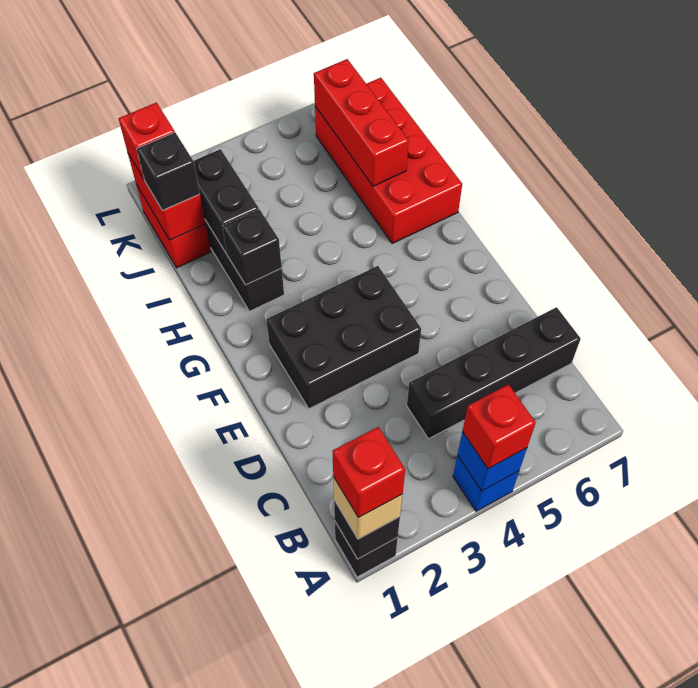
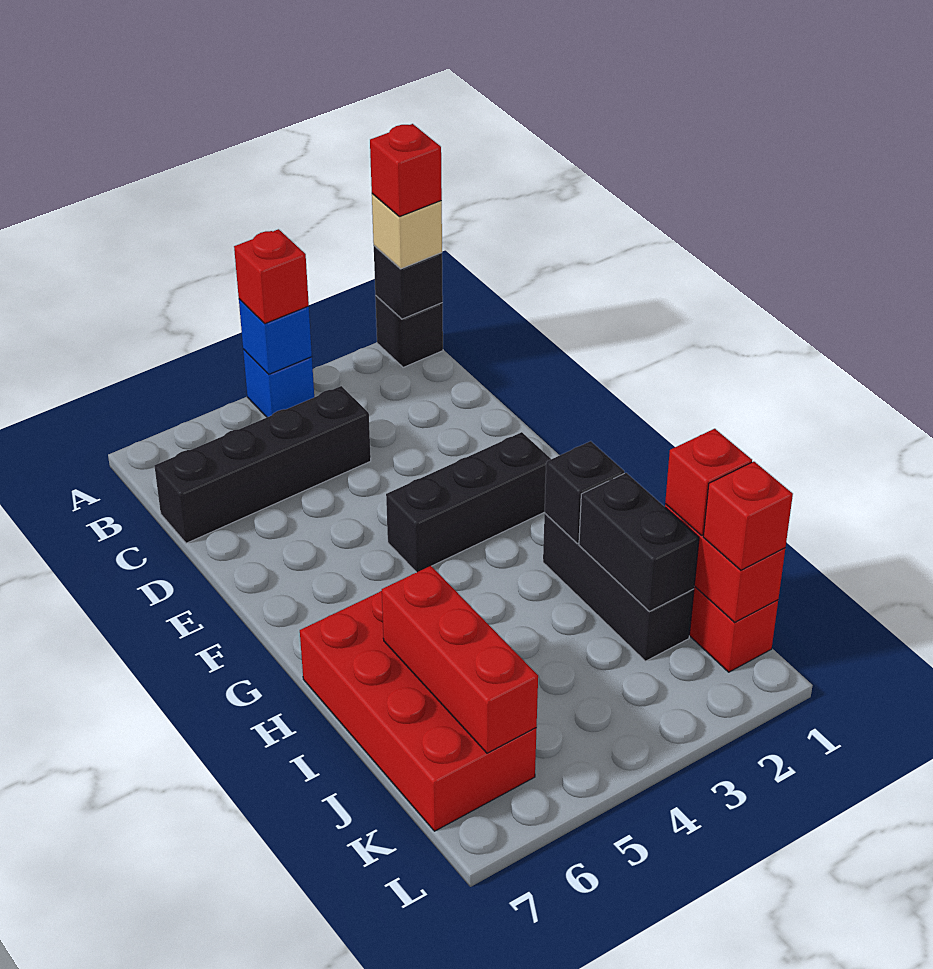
black 2x3 brick [266,266,421,409] -> black 1x3 brick [386,432,551,573]
black 1x1 brick [137,133,200,210] -> red 1x1 brick [665,429,752,536]

